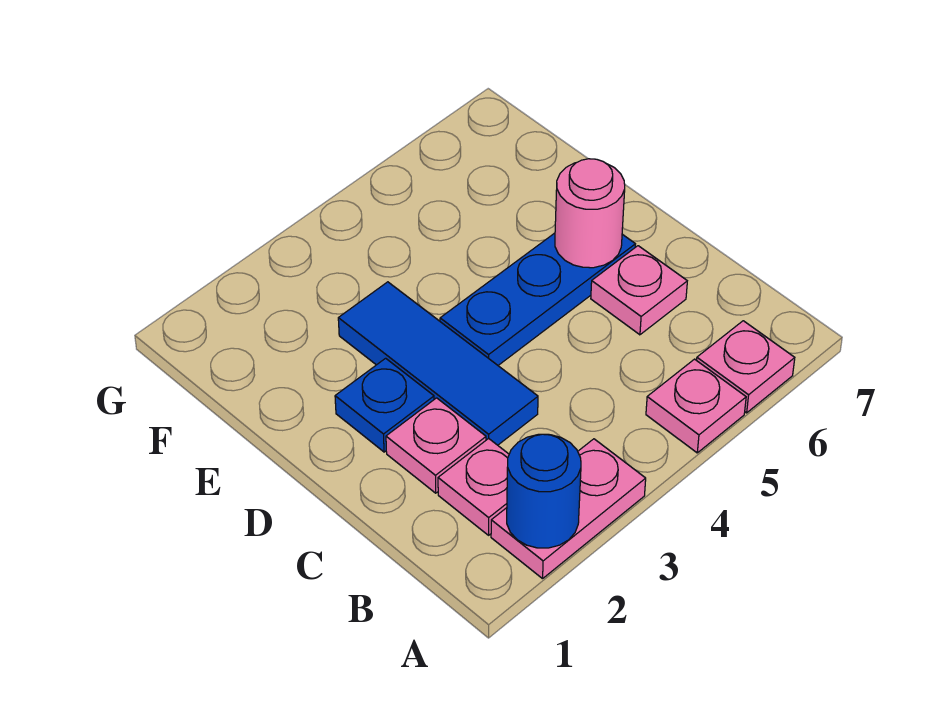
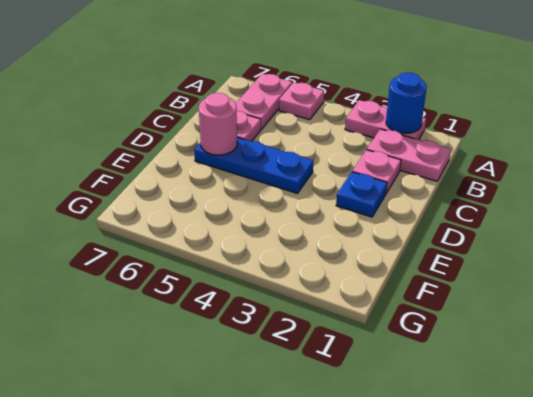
pink 1x1 plate [697,321,795,413] -> pink 1x2 plate [236,74,292,130]
pink 1x1 plate [438,438,509,535] -> pink 1x2 plate [367,129,451,181]
blue 1x3 tile [338,282,538,445] -> none

